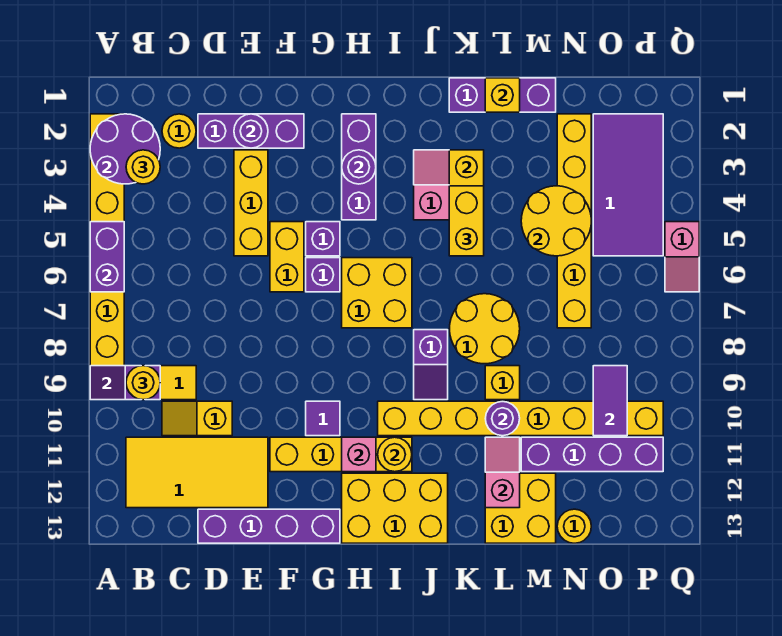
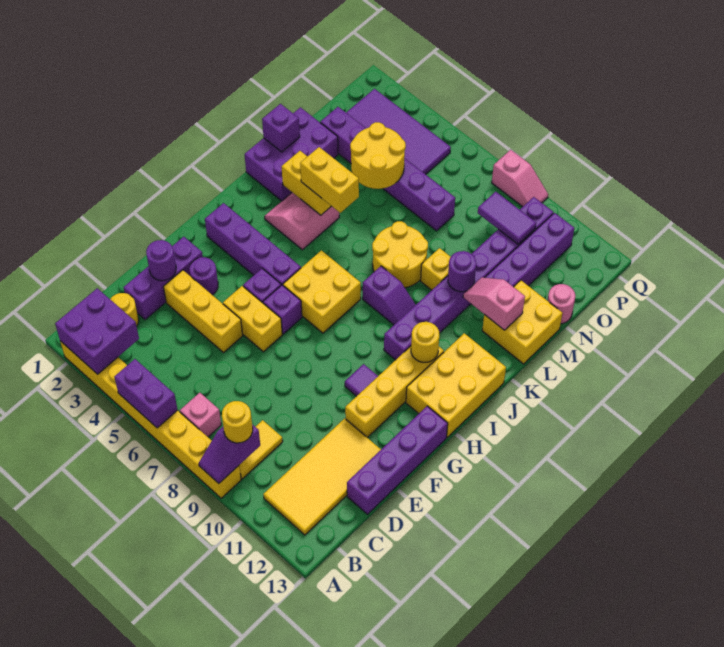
purple 2x2 round brick [90,114,160,184] -> purple 2x2 brick [55,288,139,374]
yellow 1x1 round brick [126,150,160,184] -> none
yellow 1x2 slope [162,401,232,436] -> none
purple 1x3 brick [342,114,376,220] -> purple 1x4 brick [205,203,301,285]
purple 1x1 round brick [342,150,376,184] -> purple 1x1 round brick moved to [189,257,218,295]
pink 1x1 brick [342,437,376,472] -> pink 1x1 brick moved to [180,393,221,437]
yellow 1x8 brick [378,401,663,436] -> purple 1x8 brick [384,197,553,360]
purple 1x3 brick [449,78,556,112] -> purple 2x3 brick [244,107,338,201]
yellow 1x1 brick [485,78,520,112] -> purple 1x1 brick [262,104,300,152]
yellow 1x6 brick [557,114,591,328] -> purple 1x6 brick [320,107,455,231]
yellow 1x1 round brick [557,509,591,543] -> pink 1x1 round brick [547,284,575,324]
pink 1x2 slope [665,222,699,292] -> pink 1x2 slope moved to [492,150,548,207]

